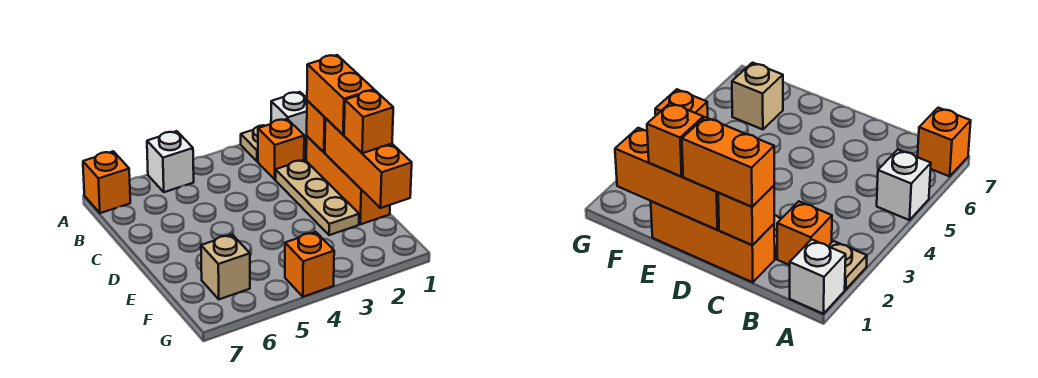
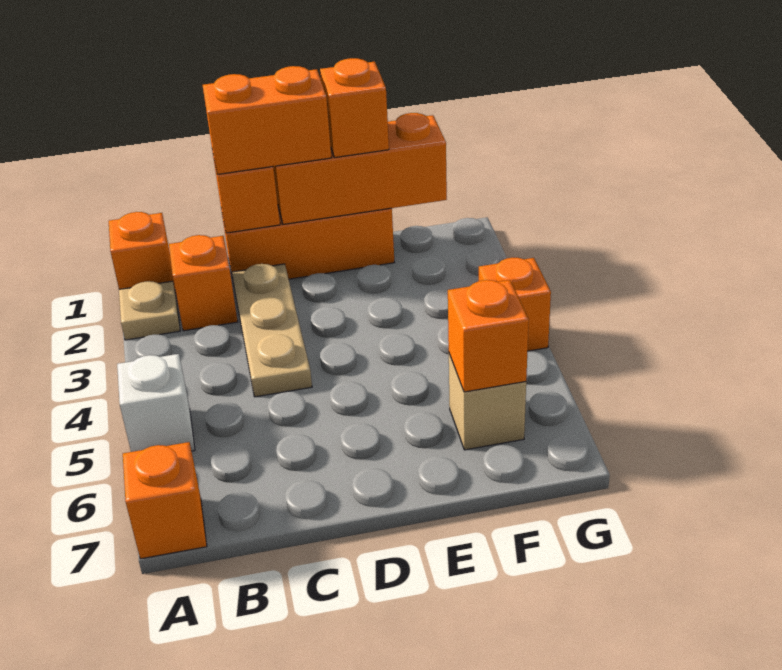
white 1x1 brick [271,92,307,146] -> orange 1x1 brick [109,212,176,294]
tan 1x3 plate [276,160,359,235] -> tan 1x3 plate turned to [232,264,312,397]
none -> orange 1x1 brick [448,280,529,392]

